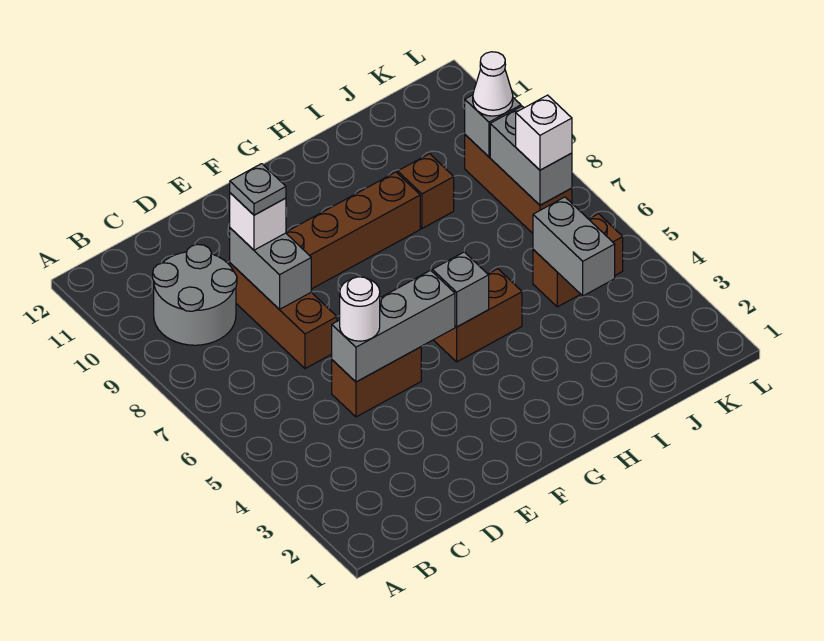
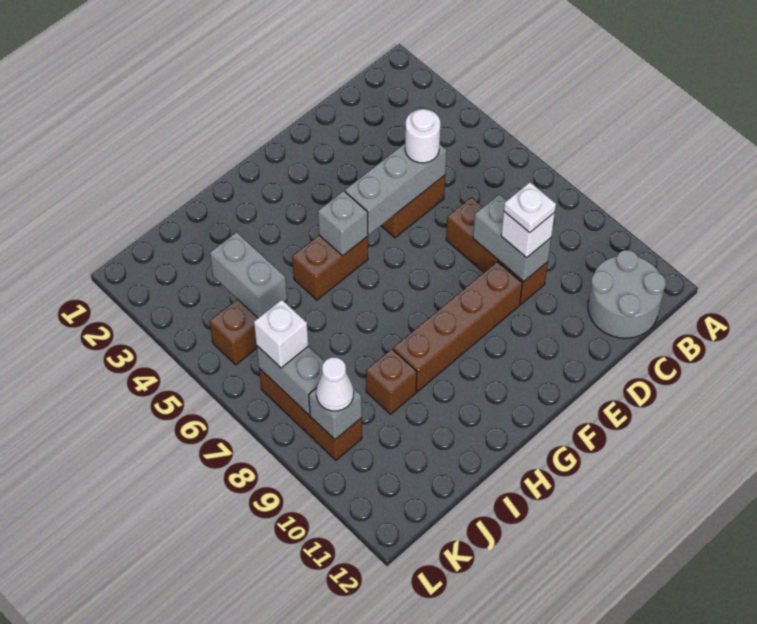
grey 2x2 round brick [153,244,237,345] -> grey 2x2 round brick moved to [588,250,666,338]
grey 1x1 plate [230,164,286,215] -> white 1x1 plate [504,182,556,233]

